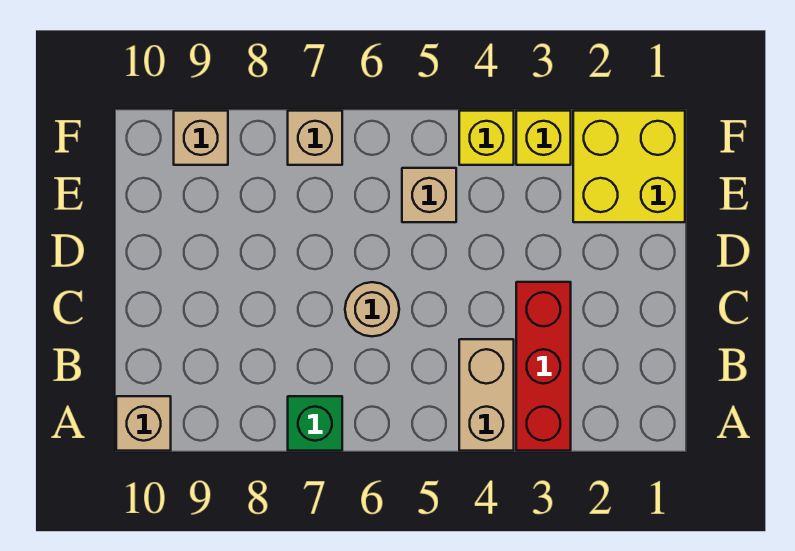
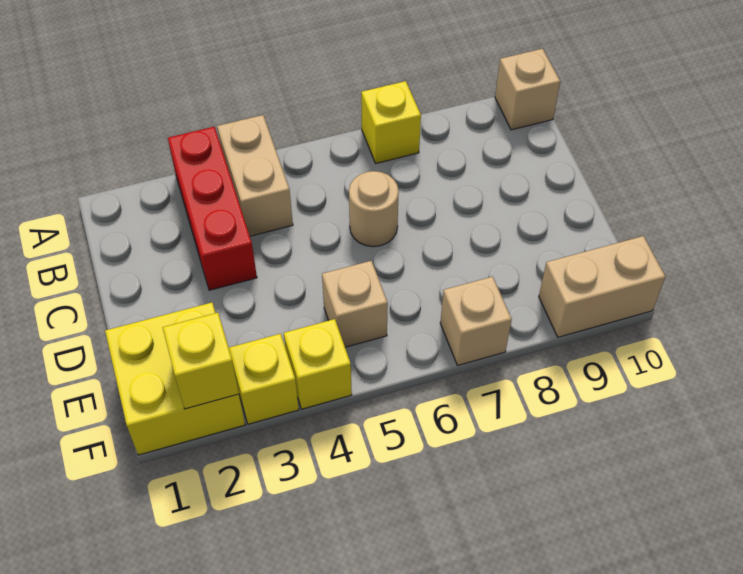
green 1x1 brick [288,396,342,451] -> yellow 1x1 brick [361,81,421,163]
none -> yellow 1x1 brick [163,313,239,409]
tan 1x1 brick [174,111,228,165] -> tan 1x2 brick [539,236,665,337]

